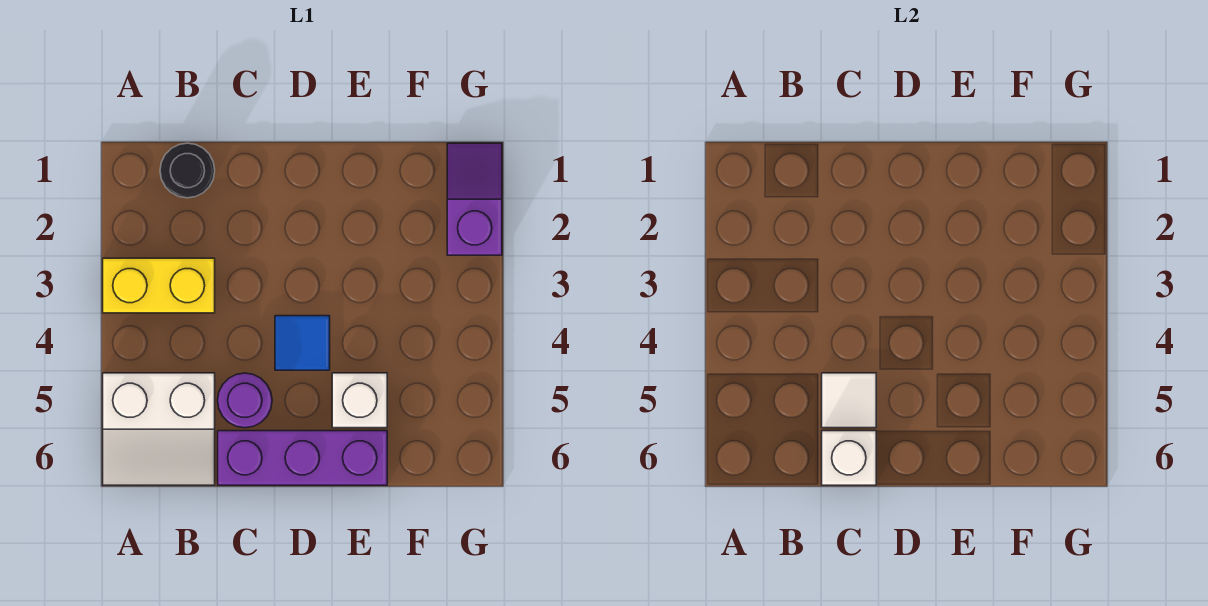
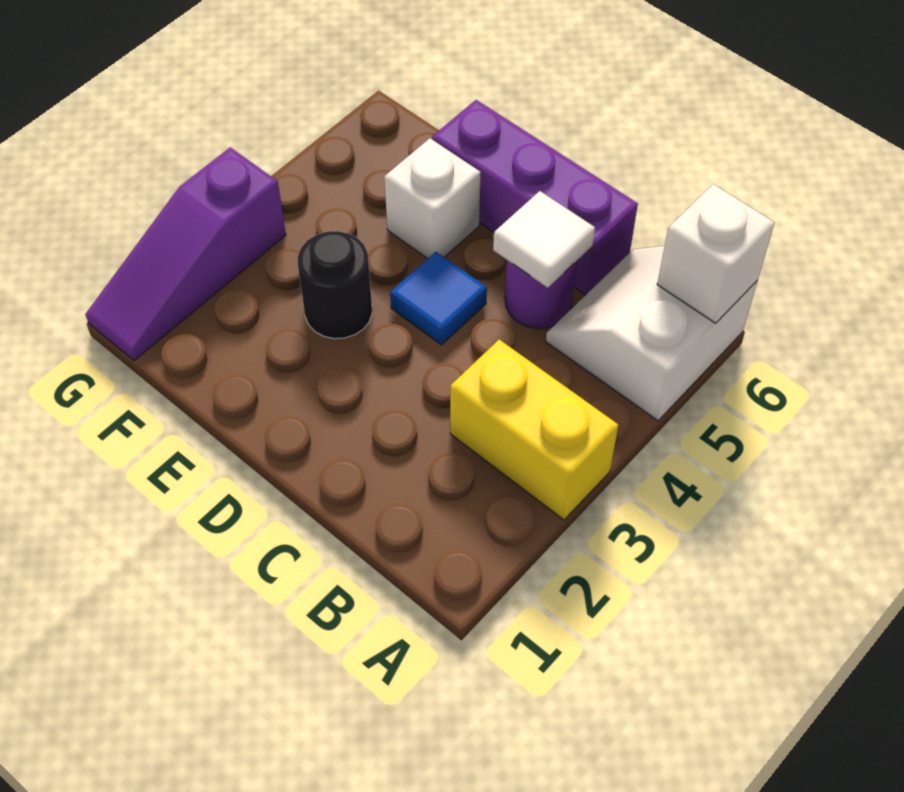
white 2x2 slope [103,373,215,485] -> white 2x2 slope turned to [546,246,758,421]
black 1x1 round brick [160,143,215,198] -> black 1x1 round brick moved to [298,231,372,339]
white 1x1 brick [822,431,876,485] -> white 1x1 brick moved to [657,184,775,323]
purple 1x2 slope [447,143,502,255] -> purple 1x3 slope [85,147,286,360]

